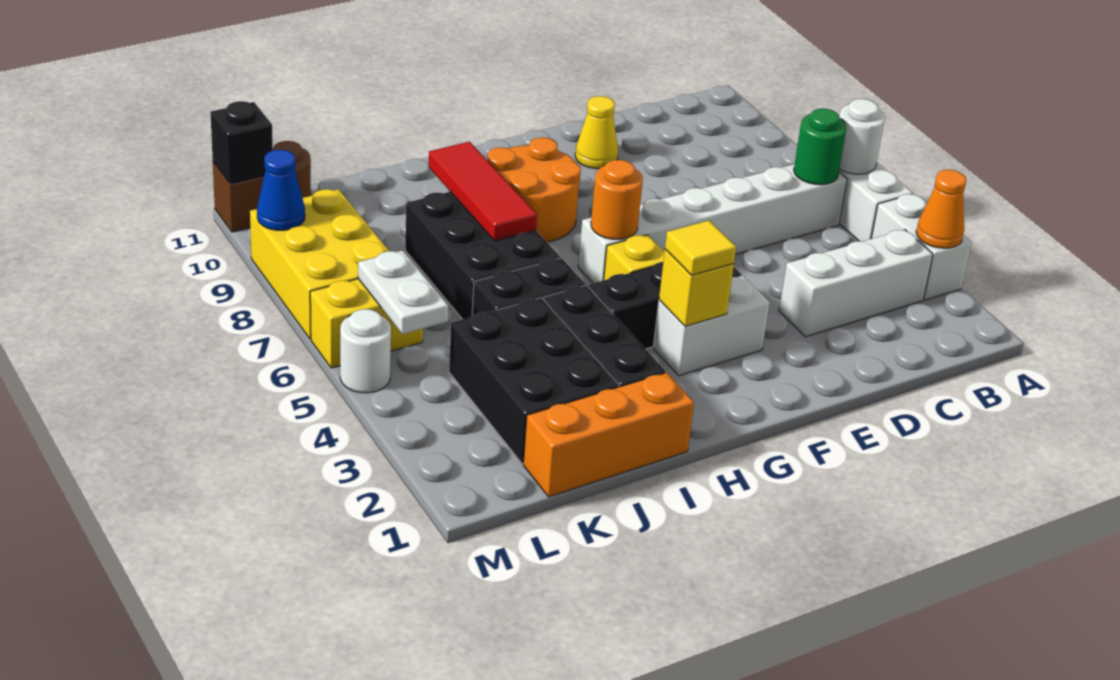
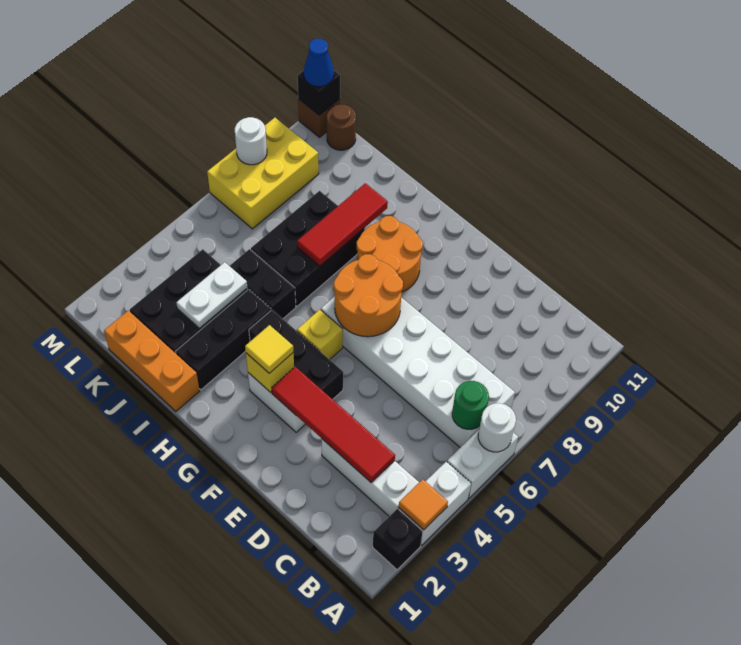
none -> black 1x1 brick [373,509,422,570]
orange 1x1 cone [916,170,966,248] -> orange 1x1 tile [399,479,448,530]
white 1x6 brick [578,164,847,283] -> white 2x6 brick [321,296,515,447]
none -> red 1x4 tile [272,367,395,482]
yellow 1x1 cone [575,96,618,169] -> none
orange 1x1 round brick [591,160,643,239] -> orange 2x2 round brick [334,254,403,337]
white 1x2 plate [358,250,448,334] -> white 1x2 plate moved to [176,262,248,328]
yellow 1x2 brick [310,279,423,368] -> none
white 1x1 round brick [340,309,391,393] -> white 1x1 round brick moved to [235,117,267,165]
blue 1x1 cone [257,150,305,230] -> blue 1x1 cone moved to [304,39,334,87]

